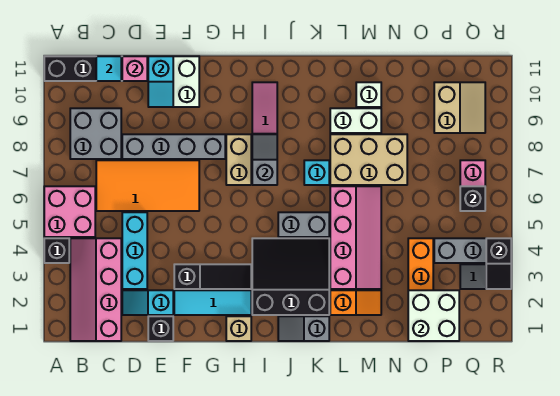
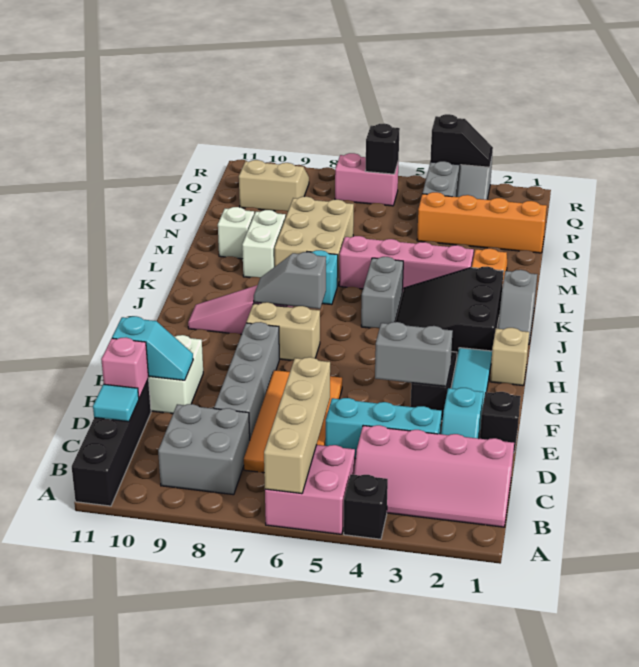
none -> tan 1x4 brick [264,357,330,494]
none -> grey 1x2 brick [375,322,453,386]
white 2x2 brick [408,290,459,341] -> none

